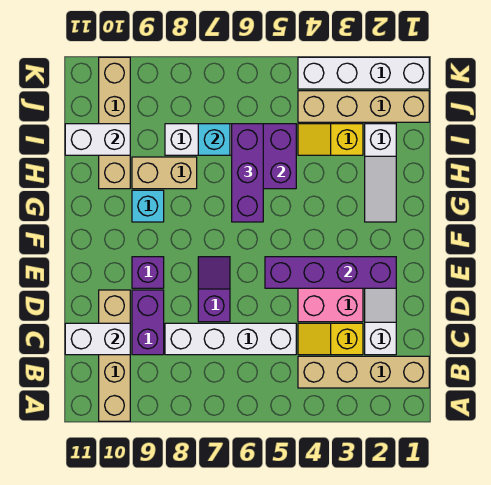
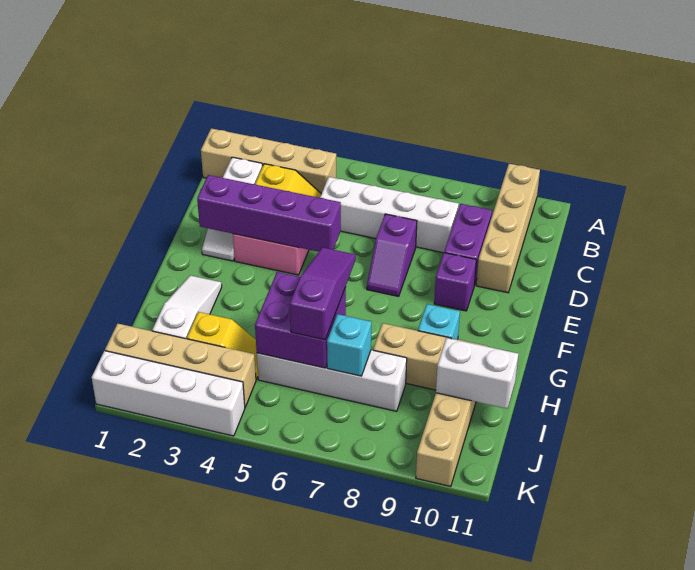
white 1x2 brick [65,323,130,355] -> none
purple 1x3 brick [232,124,263,222] -> purple 1x3 slope [290,247,356,340]

